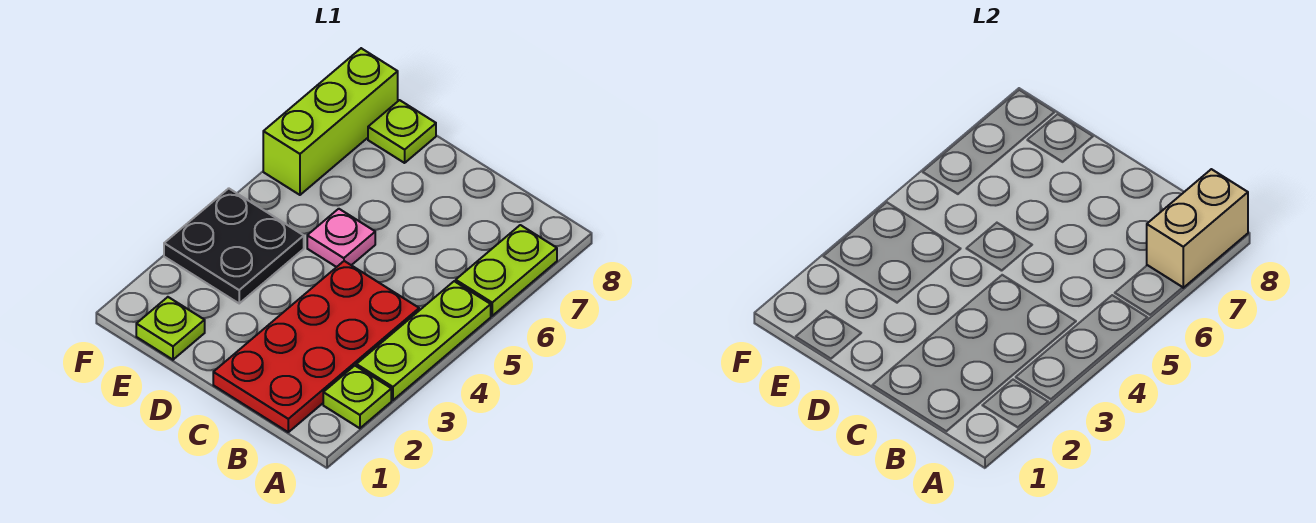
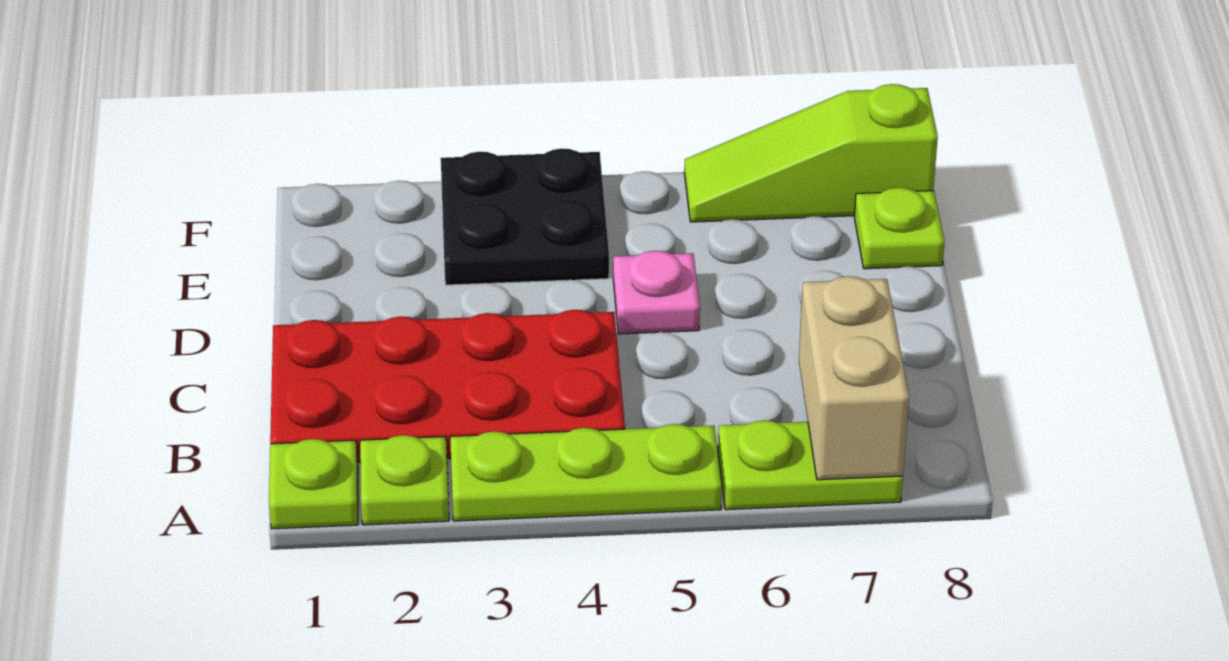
tan 1x2 brick [1147,169,1248,288] -> tan 1x2 brick turned to [799,276,909,480]
lime 1x1 plate [136,297,205,360] -> lime 1x1 plate moved to [269,439,358,529]
lime 1x3 brick [263,48,398,195] -> lime 1x3 slope [684,84,938,222]

